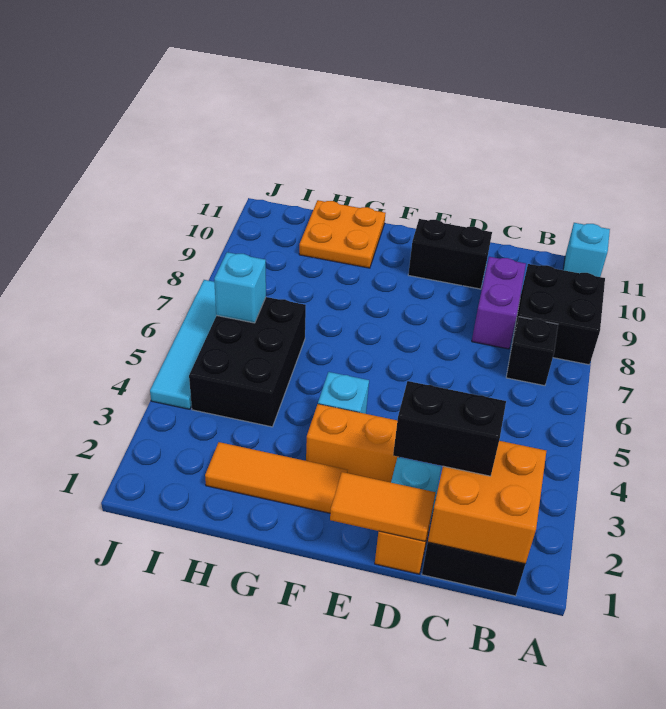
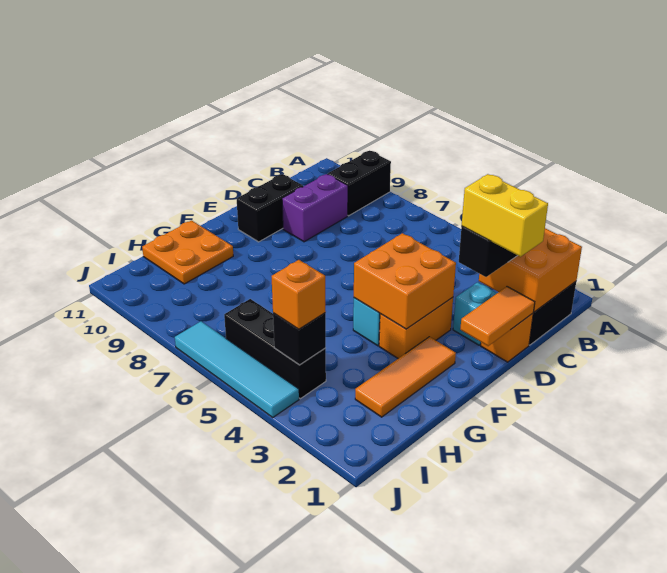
black 2x2 brick [512,264,605,365] -> black 1x2 brick [328,151,391,216]
cyan 1x1 brick [563,223,610,277] -> none
black 1x1 brick [506,317,558,386] -> black 1x1 brick moved to [273,313,326,365]
purple 1x2 brick [472,257,526,349] -> purple 1x2 brick turned to [282,174,348,242]
none -> yellow 1x2 brick [462,174,548,257]
none -> orange 2x2 brick [354,233,456,329]
black 2x3 brick [189,297,306,427] -> black 1x3 brick [224,299,326,399]
none -> orange 1x1 brick [272,260,326,329]
cyan 1x1 brick [214,252,266,323] -> none

